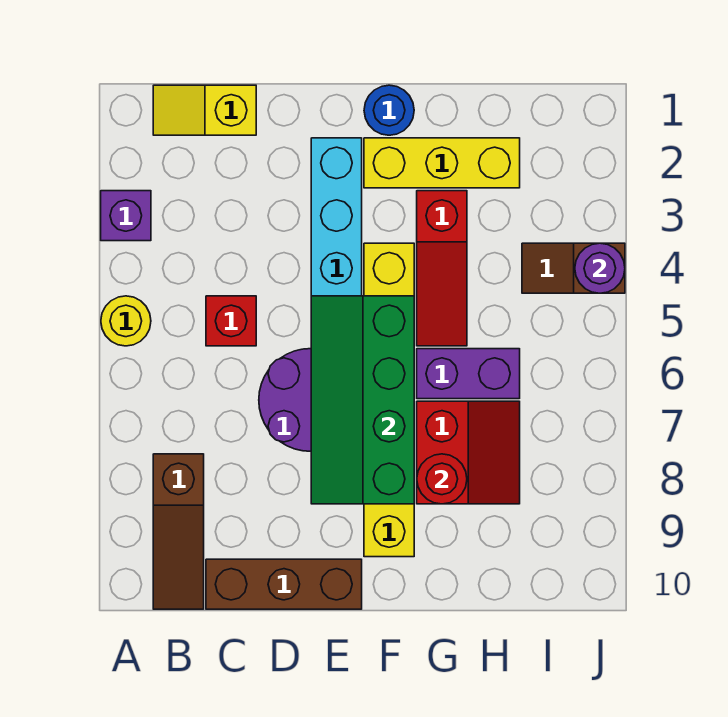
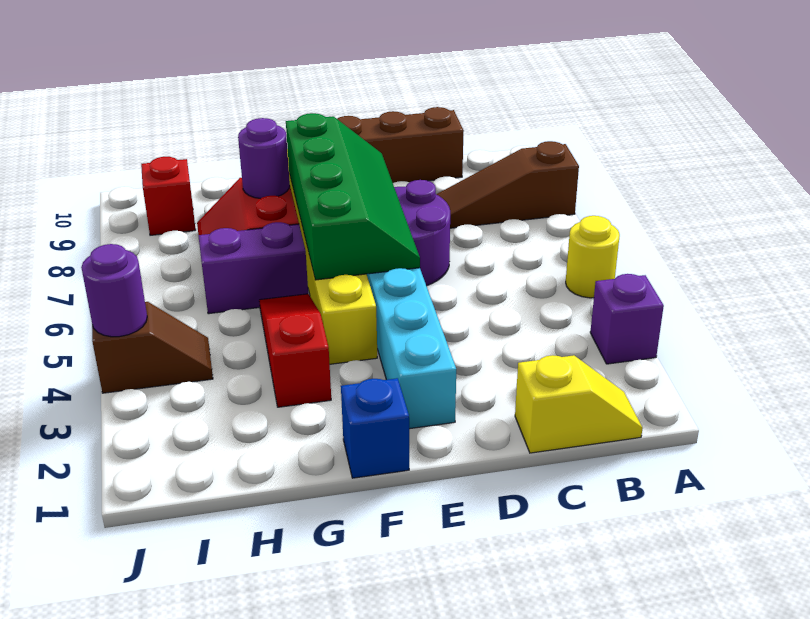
brown 1x3 slope [153,454,204,609] -> brown 1x3 slope turned to [437,141,579,228]
red 1x1 brick [206,296,256,346] -> red 1x1 brick moved to [141,157,196,235]
blue 1x1 round brick [364,85,414,135] -> blue 1x1 brick [341,378,409,478]
yellow 1x3 brick [364,138,520,188] -> none
red 1x1 round brick [417,454,467,504] -> purple 1x1 round brick [238,118,290,199]

